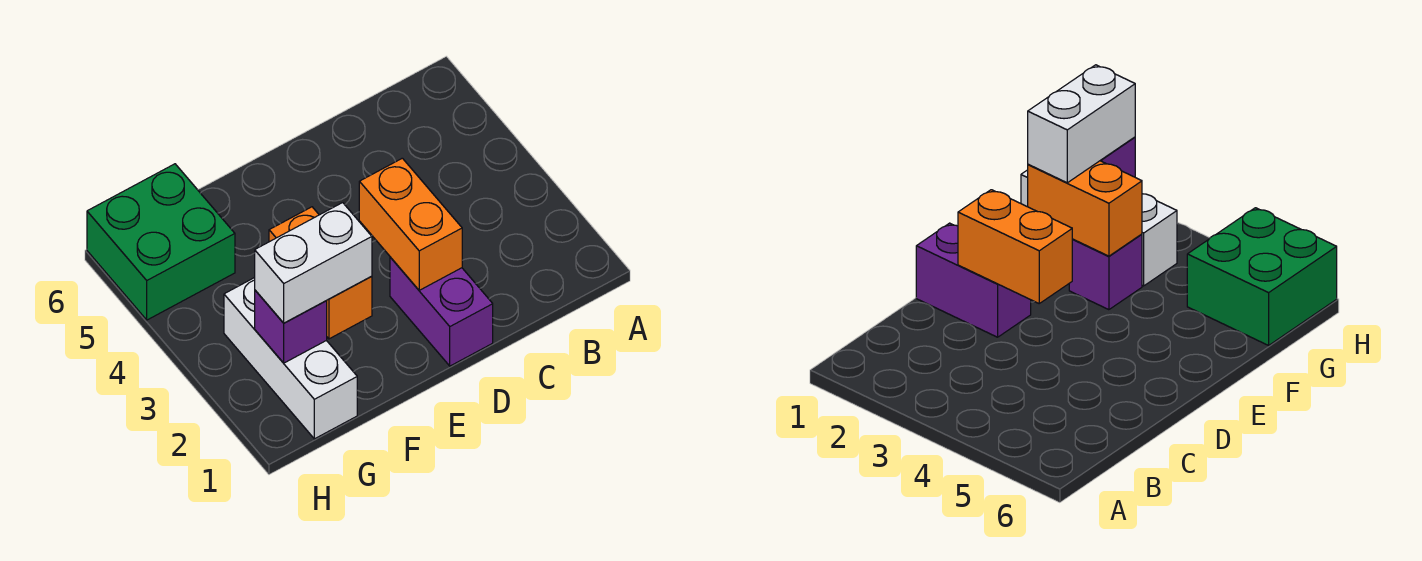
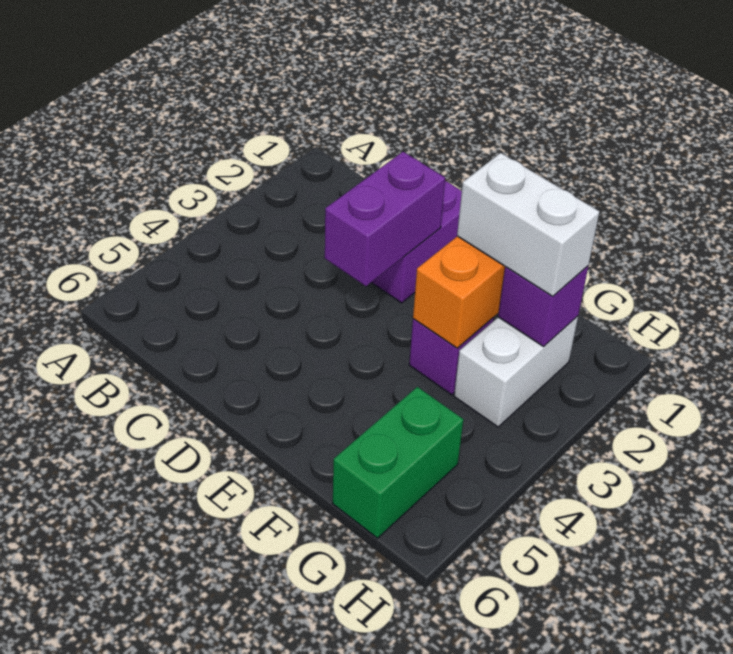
orange 1x2 brick [359,158,462,290] -> purple 1x2 brick [325,152,445,286]
white 1x3 brick [224,278,357,439] -> white 1x2 brick [454,316,578,427]
green 2x2 brick [87,164,235,320] -> green 1x2 brick [333,387,463,538]

